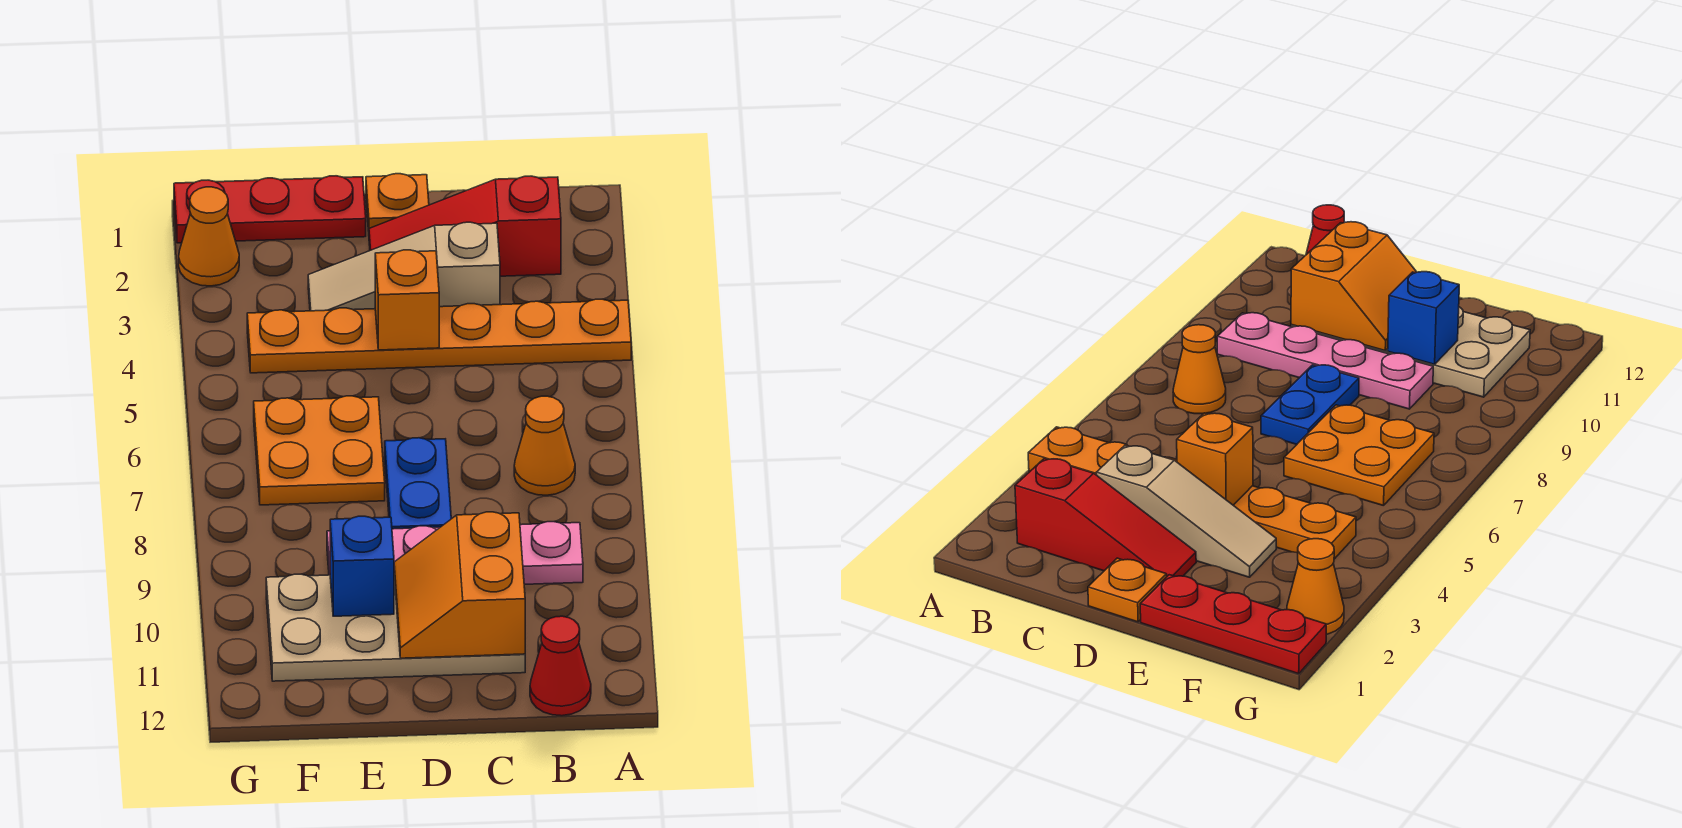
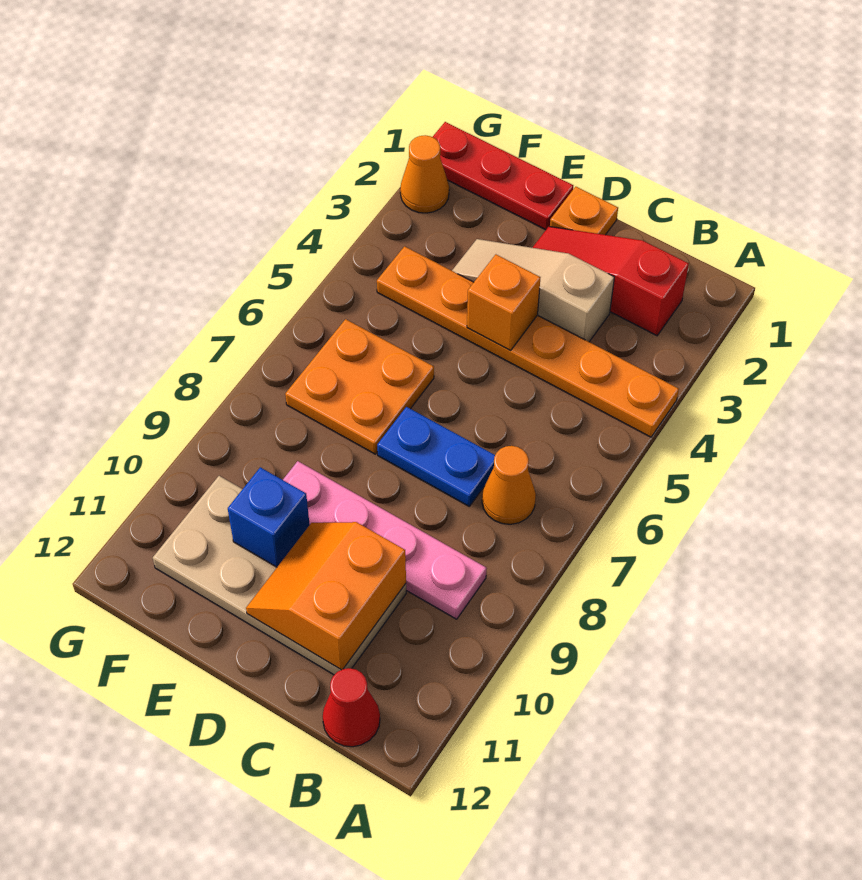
blue 1x2 plate [385,438,451,529] -> blue 1x2 plate turned to [377,407,495,506]

